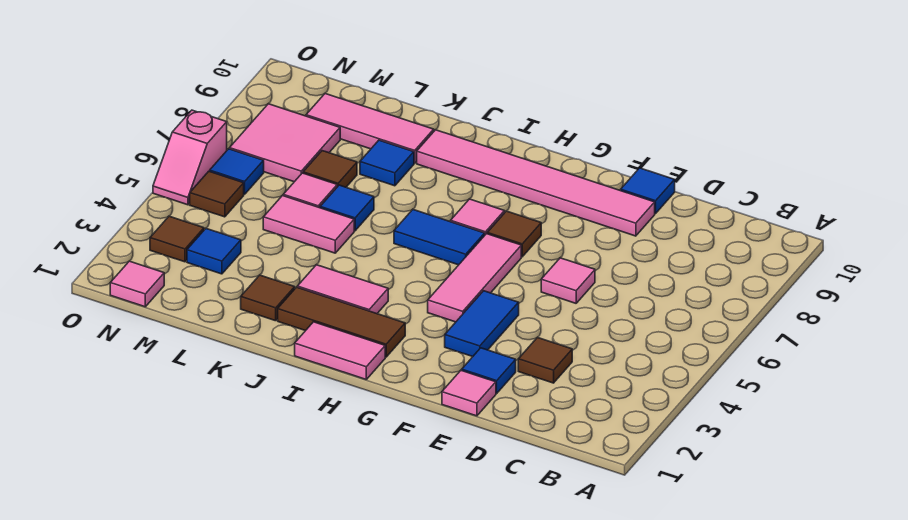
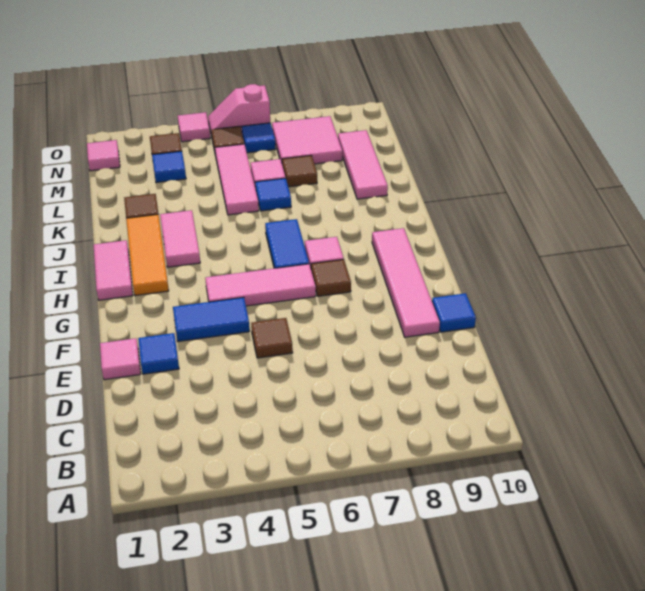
brown 1x1 tile [518,337,572,383] -> brown 1x1 tile moved to [251,318,293,358]
pink 1x1 tile [541,258,595,303] -> pink 1x1 tile moved to [178,112,210,142]
pink 1x6 tile [417,130,655,236] -> pink 1x4 tile [372,228,440,337]
brown 1x3 tile [278,287,405,357] -> orange 1x3 tile [126,214,169,296]
pink 1x2 tile [263,196,354,253] -> pink 1x3 tile [215,144,259,215]
blue 1x1 tile [360,140,414,186] -> none

